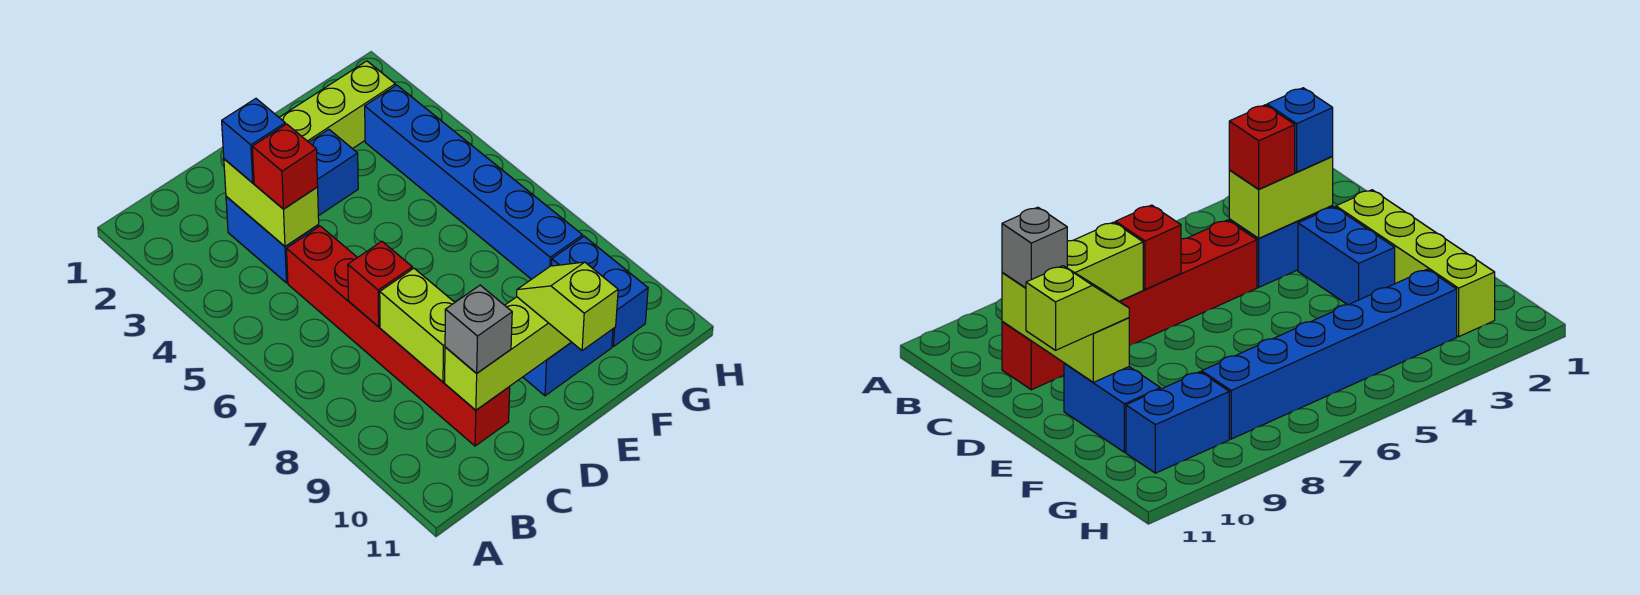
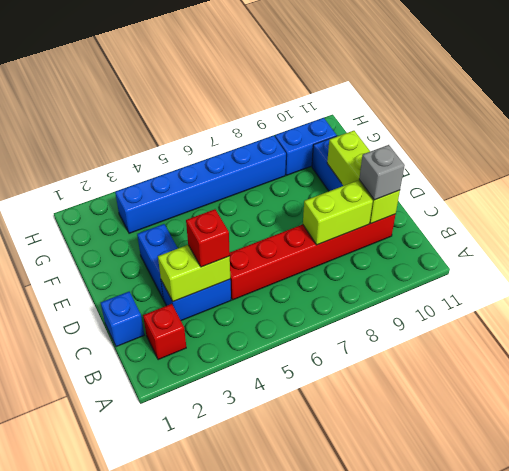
blue 1x1 brick [222,99,285,183] -> blue 1x1 brick moved to [101,292,144,347]
red 1x1 brick [348,241,412,327] -> red 1x1 brick moved to [143,304,186,360]
lime 1x4 brick [279,61,395,149] -> none
lime 1x2 slope [517,262,618,351] -> none

